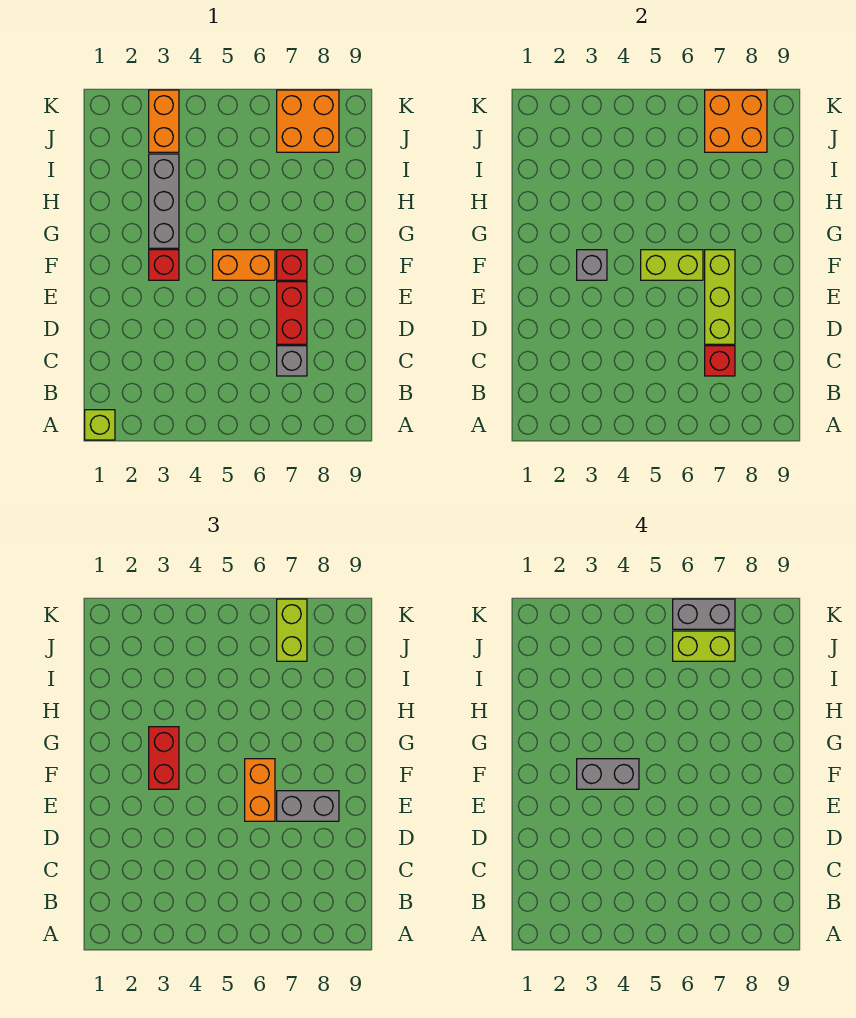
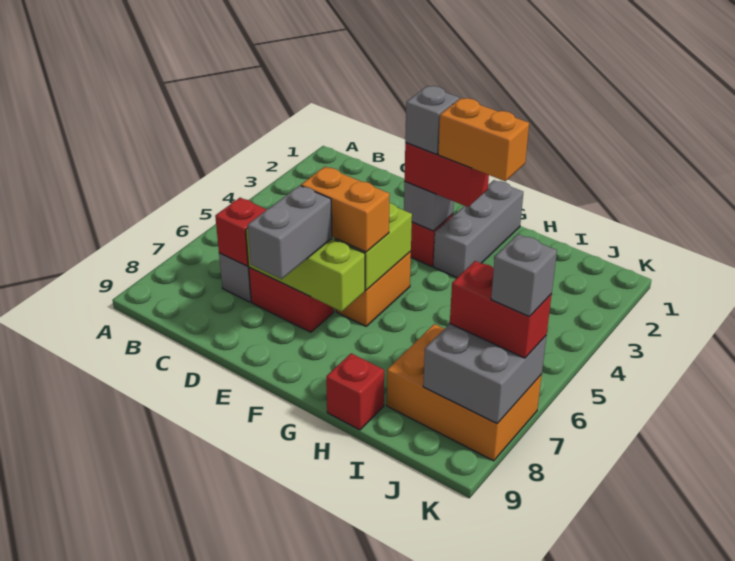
lime 1x1 brick [85,410,115,440] -> none
grey 1x2 brick [577,759,639,789] -> grey 1x1 brick [405,86,459,154]
red 1x1 brick [277,250,307,280] -> red 1x1 brick moved to [326,353,384,430]
grey 1x3 brick [149,154,179,248] -> grey 1x3 brick turned to [433,180,523,278]
orange 1x2 brick [149,90,179,152] -> orange 1x2 brick moved to [438,98,529,181]
lime 1x2 brick [673,631,735,661] -> none
orange 2x2 brick [277,90,339,152] -> orange 2x3 brick [387,324,542,461]
orange 2x2 brick [705,90,767,152] -> grey 2x2 brick [423,324,547,424]
lime 1x2 brick [277,599,307,661] -> red 1x2 brick [450,261,552,358]
grey 1x2 brick [673,599,735,629] -> grey 1x1 brick [491,234,557,317]

